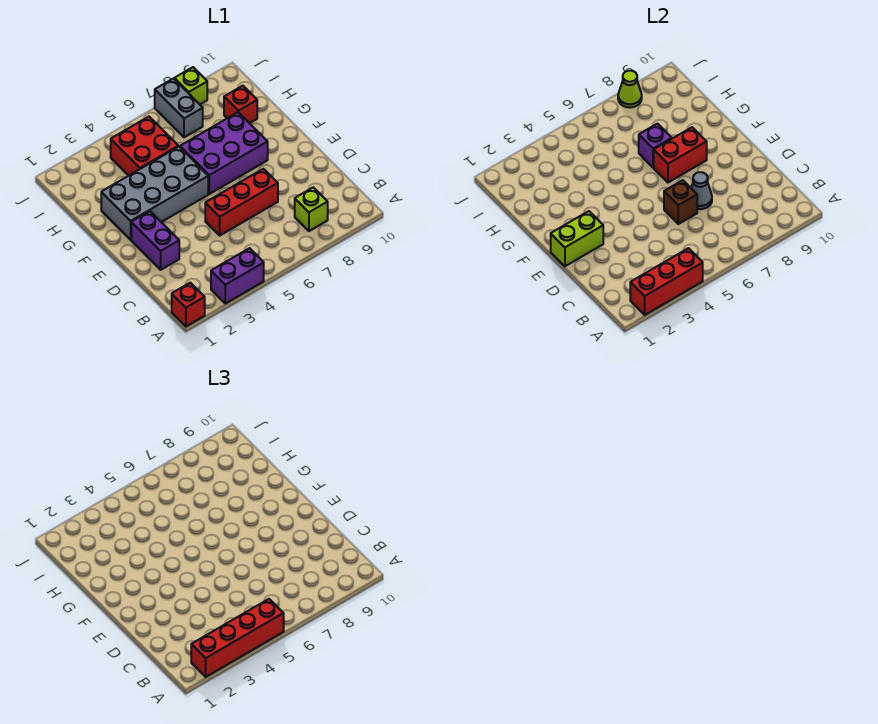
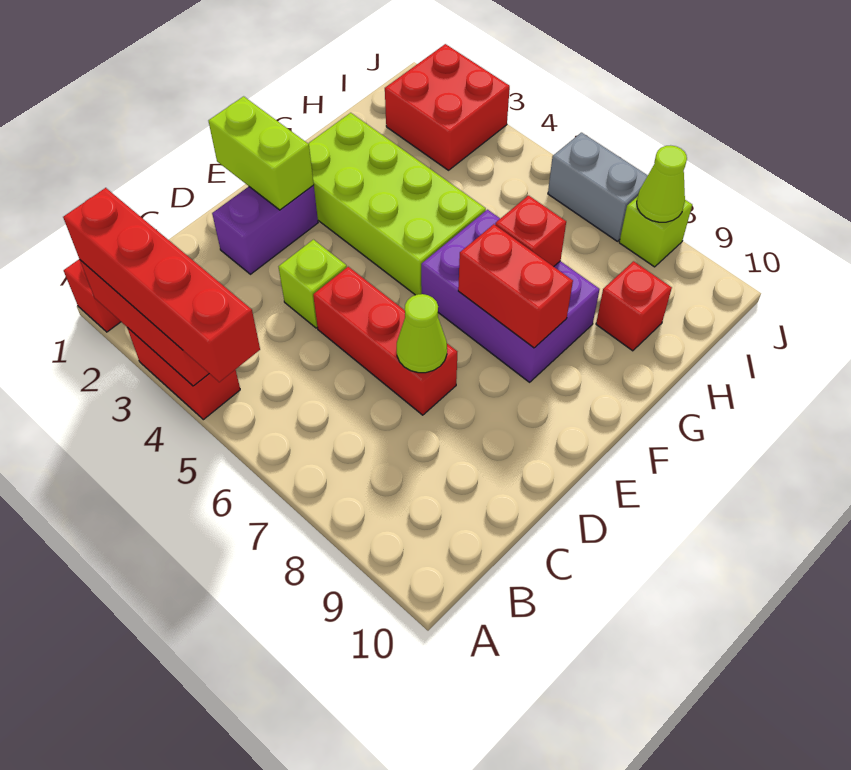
purple 1x2 brick [211,248,264,304] -> red 1x2 brick [127,328,240,420]
lime 1x1 brick [295,187,328,231] -> lime 1x1 brick moved to [279,240,347,328]
brown 1x1 brick [664,180,697,224] -> none
grey 1x1 cone [691,172,712,209] -> lime 1x1 cone [397,294,447,373]
grey 2x4 brick [101,147,208,240] -> lime 2x4 brick [308,113,486,295]
purple 1x1 brick [639,124,672,167] -> red 1x1 brick [495,196,566,267]
red 2x2 brick [111,117,178,176] -> red 2x2 brick moved to [385,44,510,170]
grey 1x2 brick [155,79,203,137] -> grey 1x2 brick turned to [548,133,648,241]

